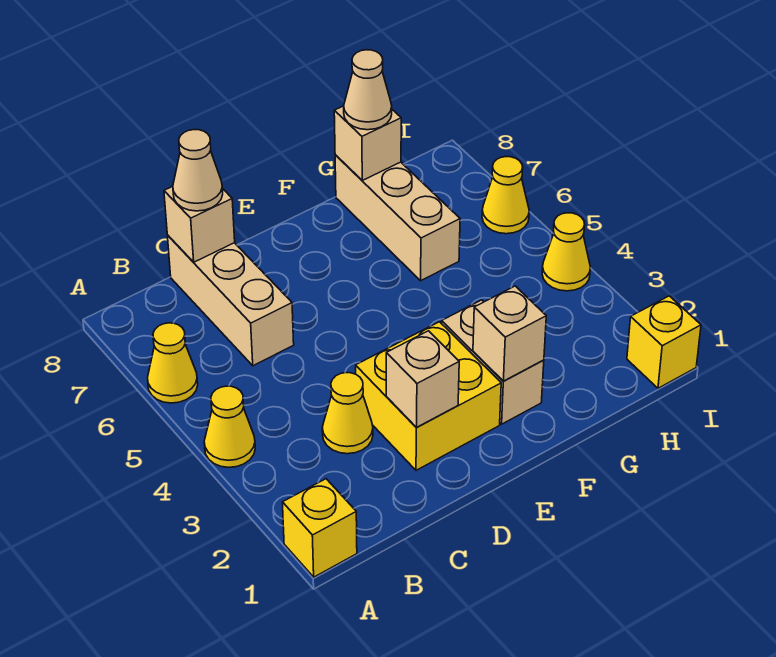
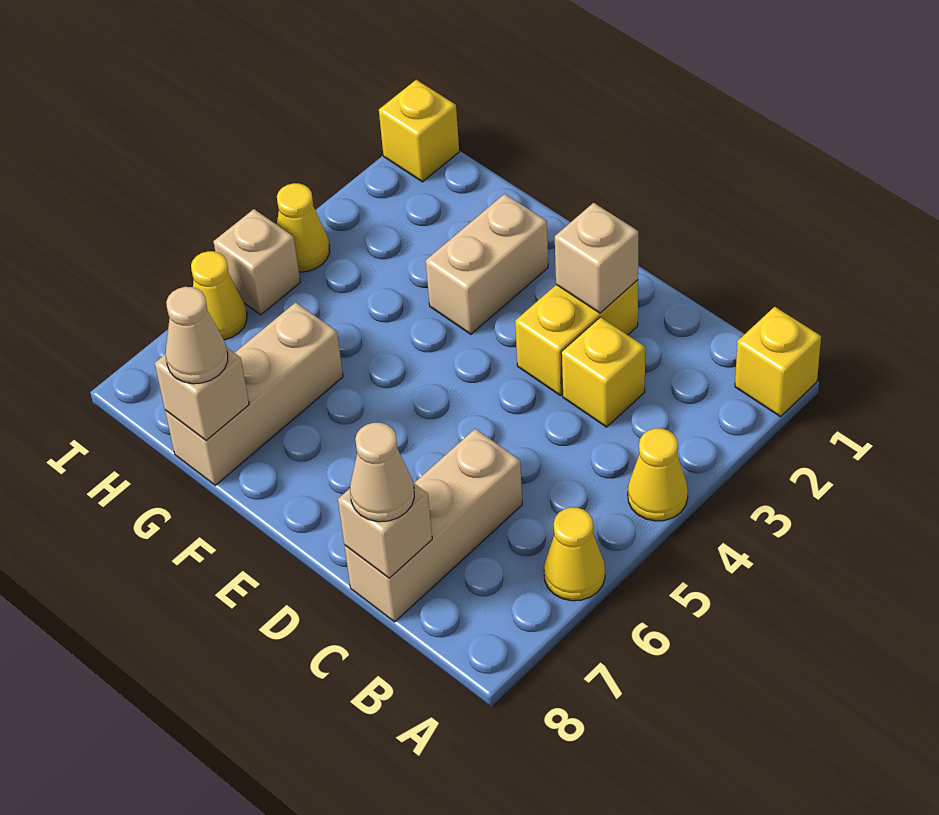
yellow 1x1 cone [322,373,373,454] -> yellow 1x1 brick [561,317,645,427]
yellow 2x2 brick [356,322,501,470] -> yellow 1x2 brick [515,280,638,396]
tan 1x1 brick [473,286,546,381] -> tan 1x1 brick moved to [214,209,300,315]

